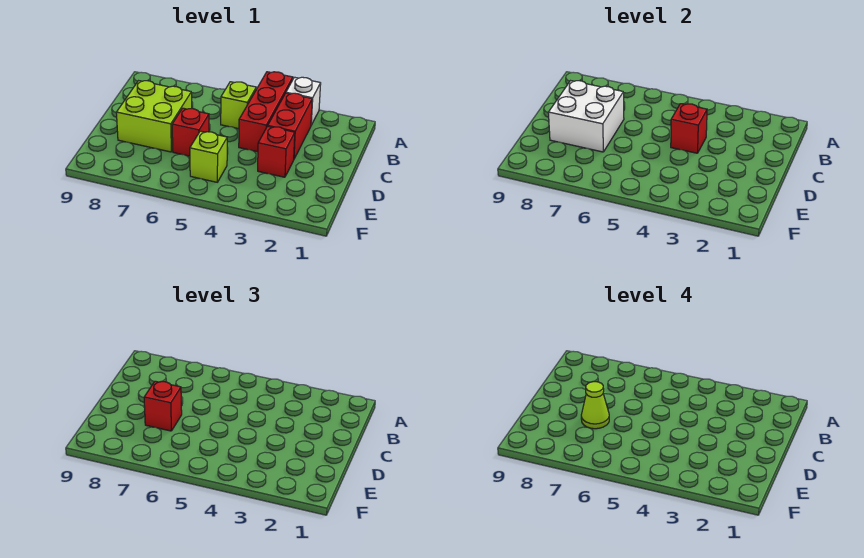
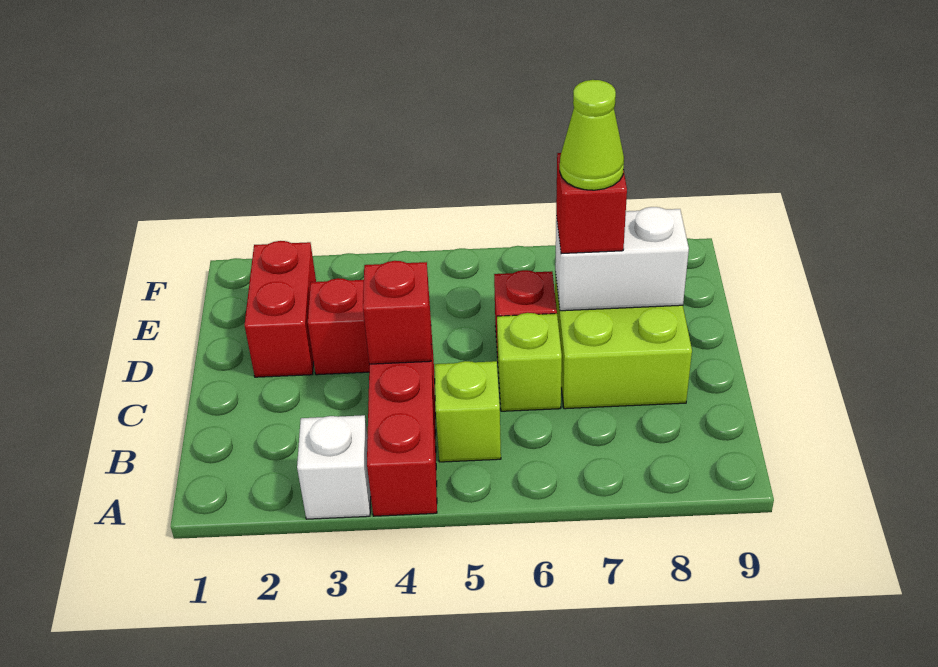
red 1x2 brick [268,93,312,159] -> red 1x2 brick moved to [245,241,316,377]
white 2x2 brick [548,81,624,152] -> white 1x2 brick [555,207,689,311]
lime 1x1 brick [190,131,227,182] -> lime 1x1 brick moved to [497,313,562,411]

